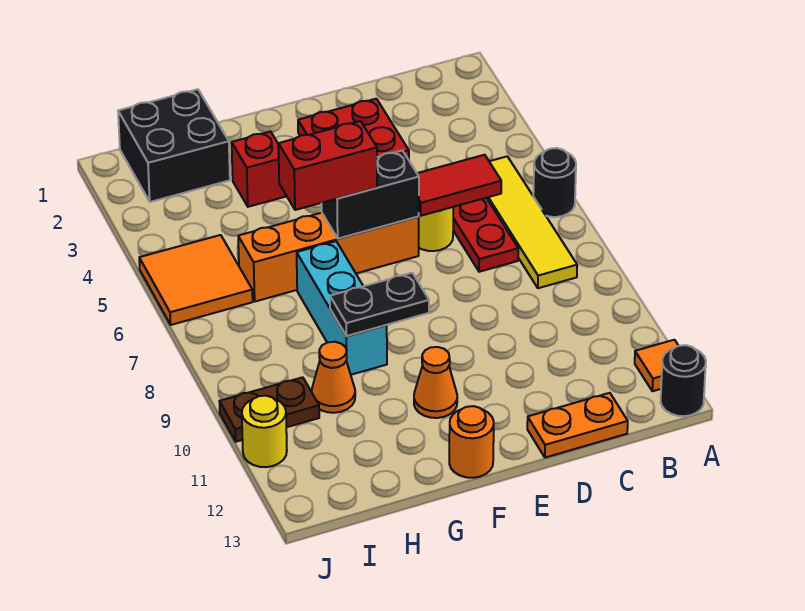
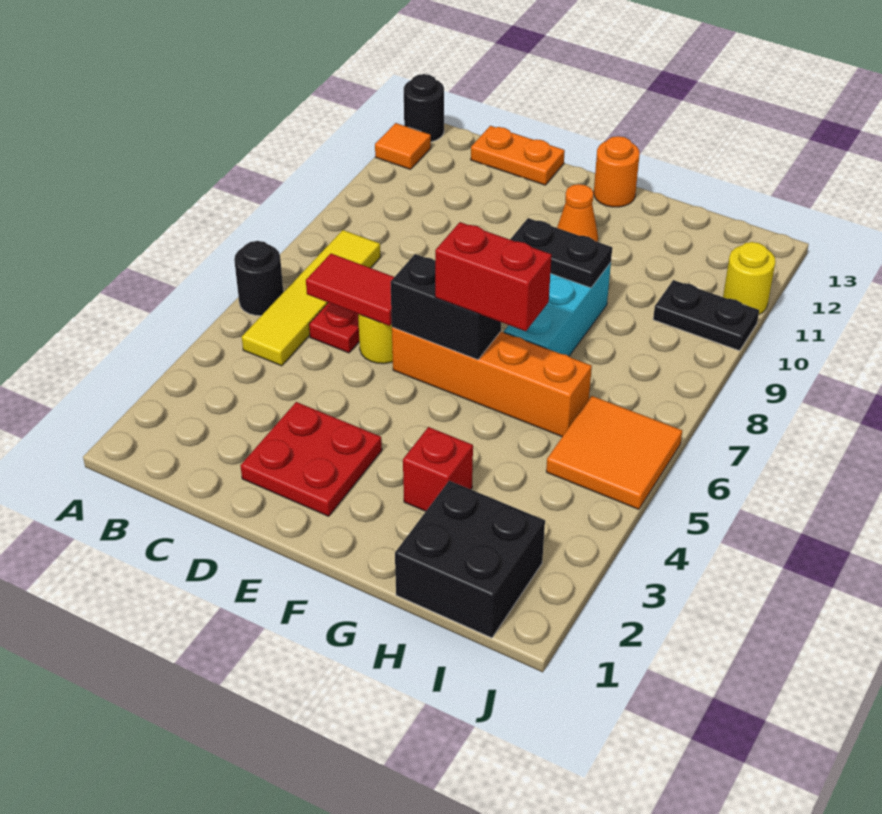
orange 1x1 cone [312,342,355,413] -> none
brown 1x2 plate [219,377,319,442] -> black 1x2 plate [653,280,759,351]

